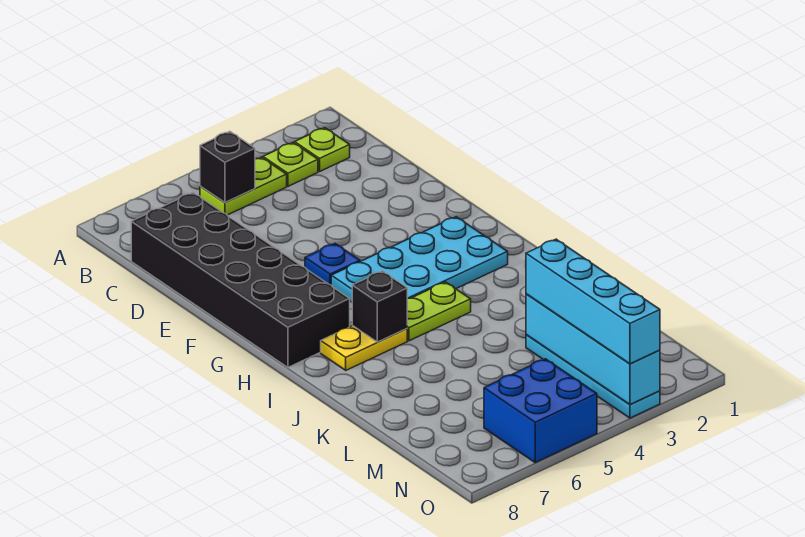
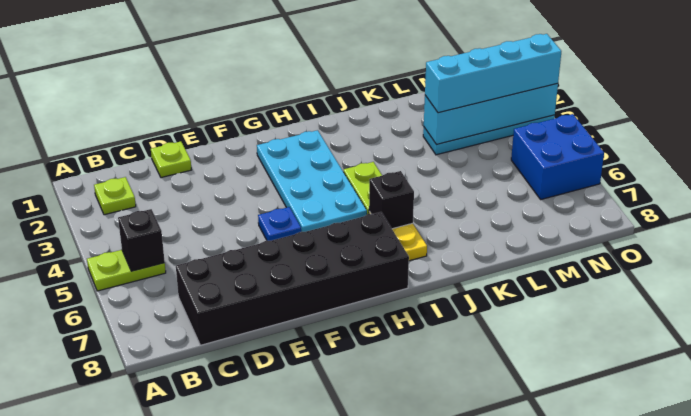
lime 1x1 plate [263,143,318,186] -> lime 1x1 plate moved to [151,141,191,178]
lime 1x2 plate [200,157,287,215] -> lime 1x2 plate turned to [87,250,166,291]

